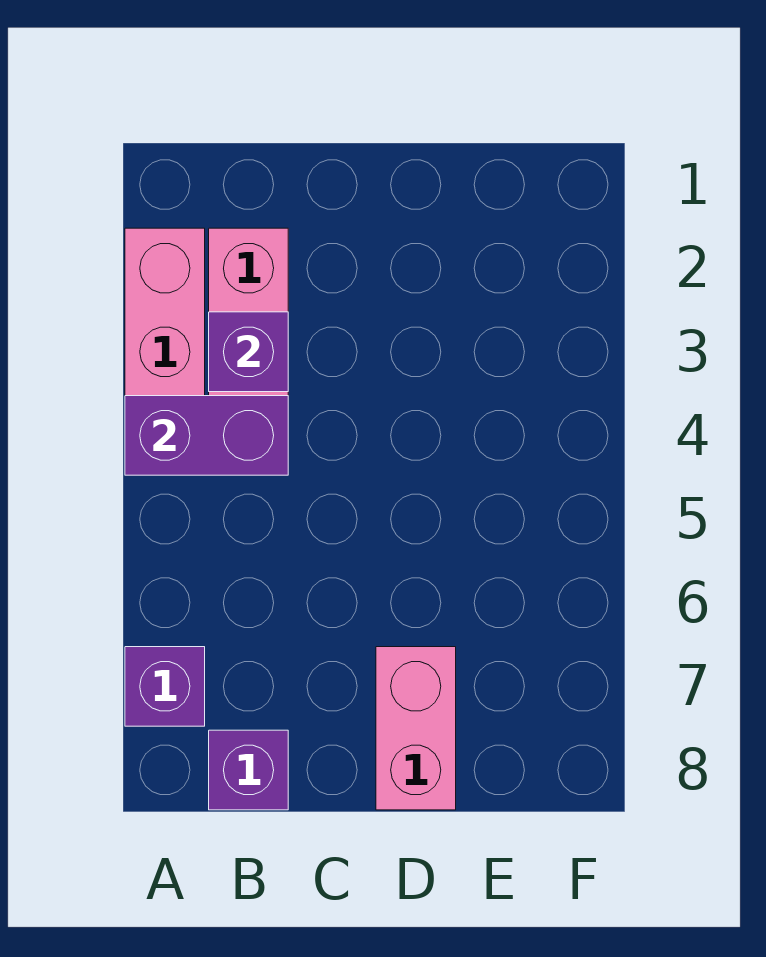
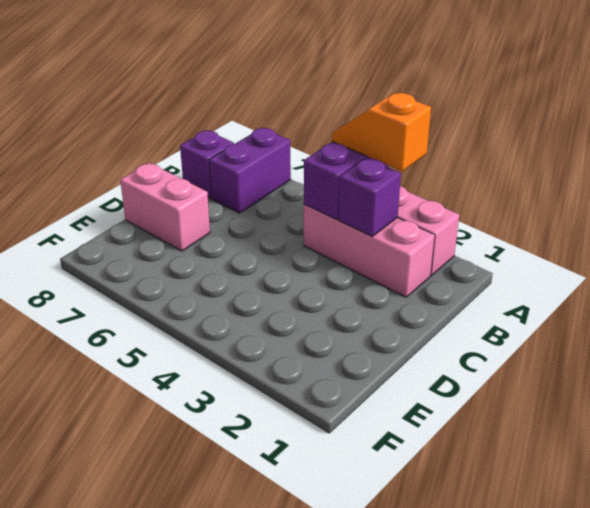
none -> orange 1x2 slope [332,93,431,171]
purple 1x1 brick [125,647,205,726] -> purple 1x2 brick [209,128,291,213]

